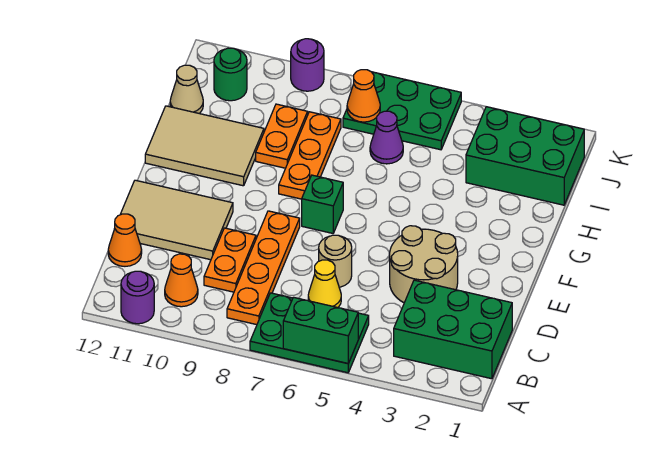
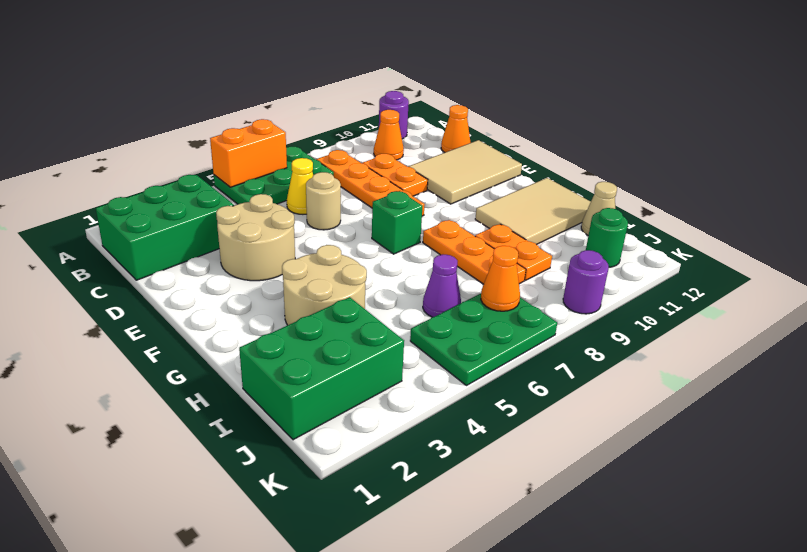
green 1x2 brick [283,297,358,363] -> orange 1x2 brick [210,119,287,187]
none -> tan 2x2 round brick [282,245,367,325]

